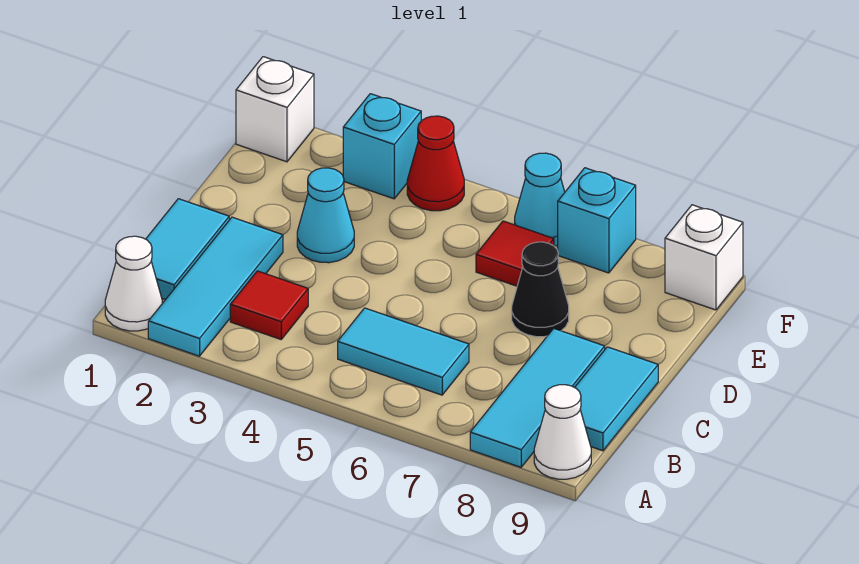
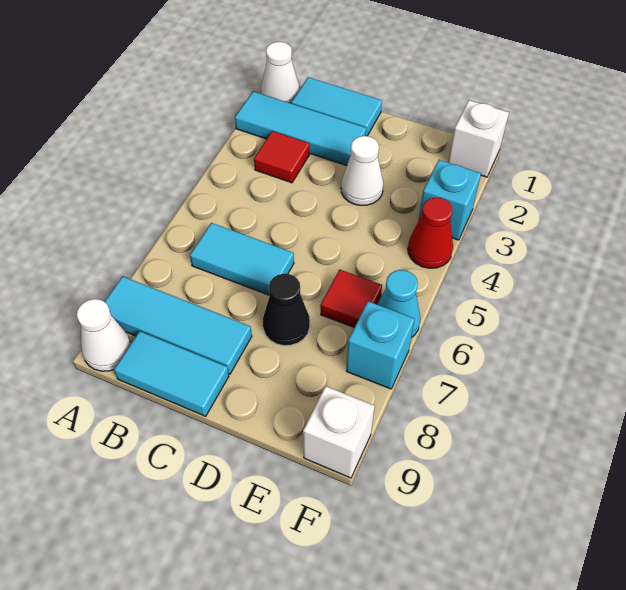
cyan 1x2 tile [338,308,469,395] -> cyan 1x2 tile turned to [190,223,294,295]
cyan 1x1 cone [297,168,354,263] -> white 1x1 cone [341,136,383,205]

